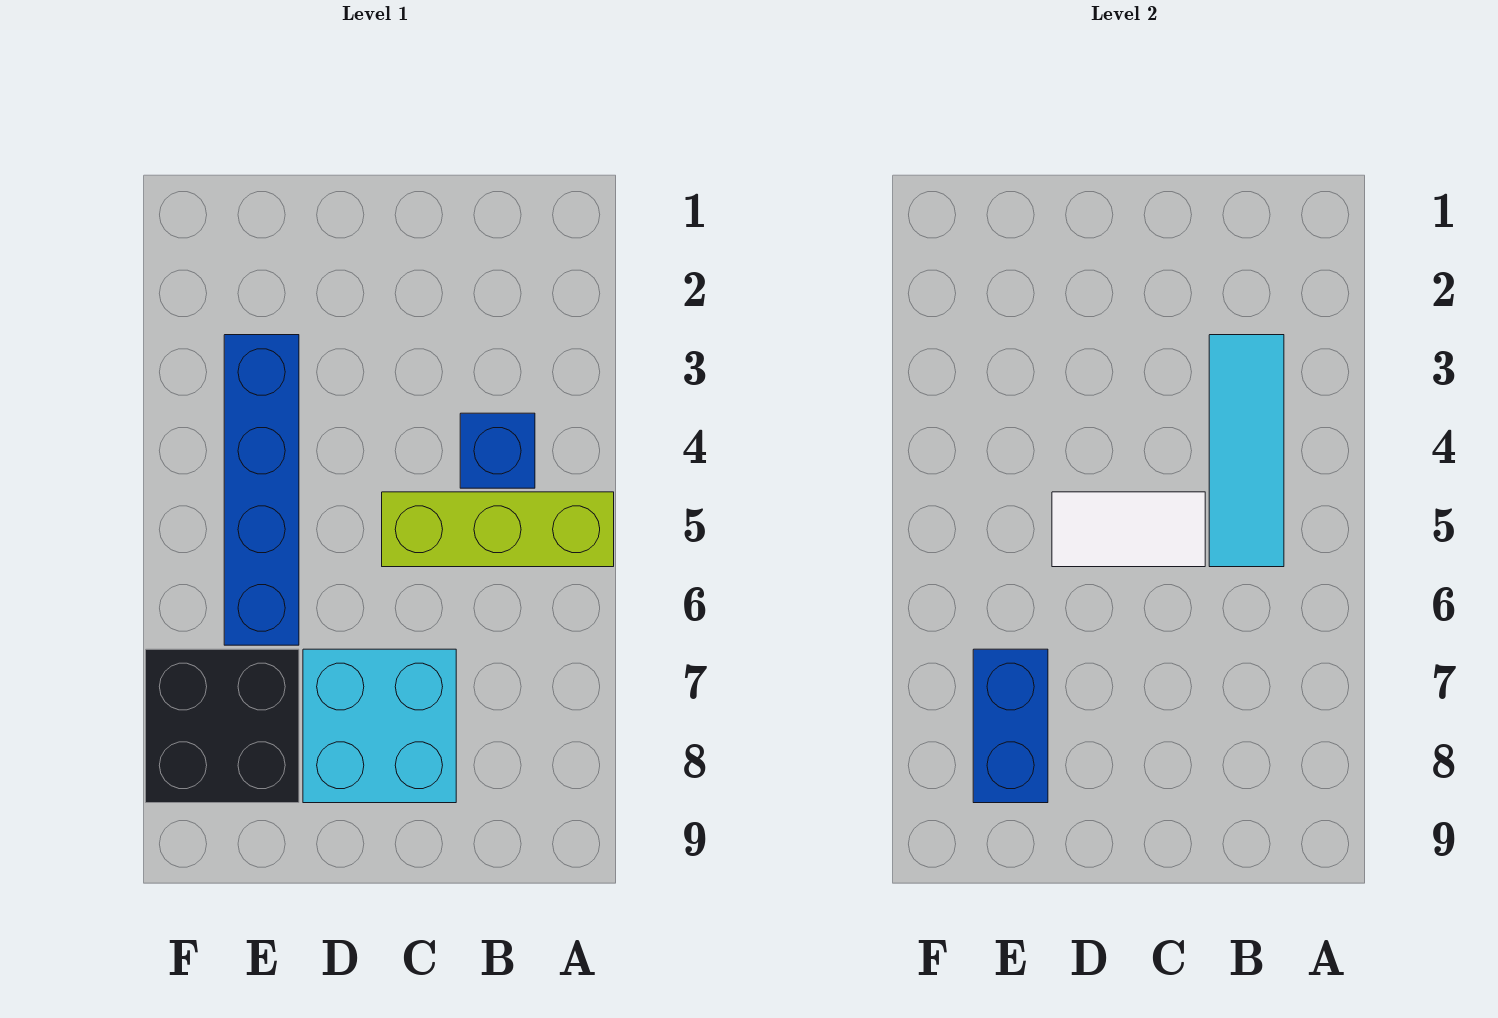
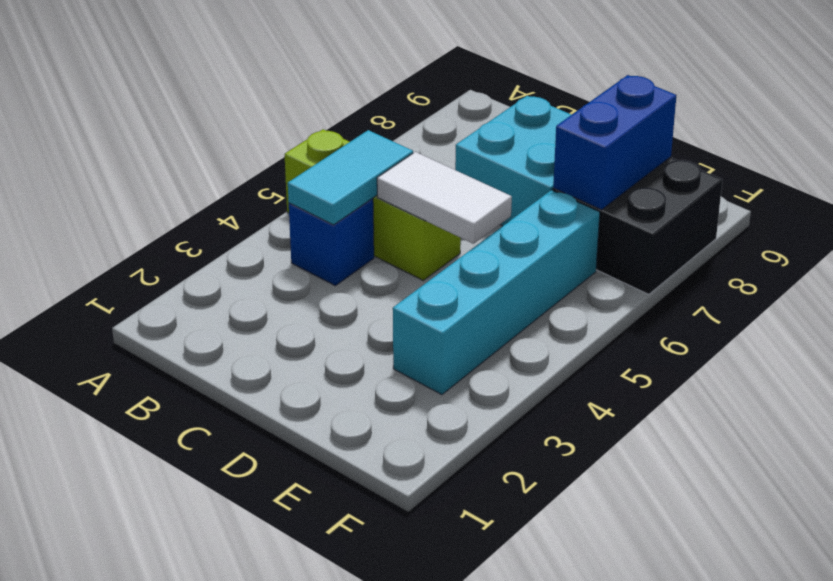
cyan 1x3 tile [1209,335,1284,567] -> cyan 1x2 tile [288,130,413,225]
blue 1x4 brick [224,335,299,645] -> cyan 1x4 brick [393,190,600,395]

